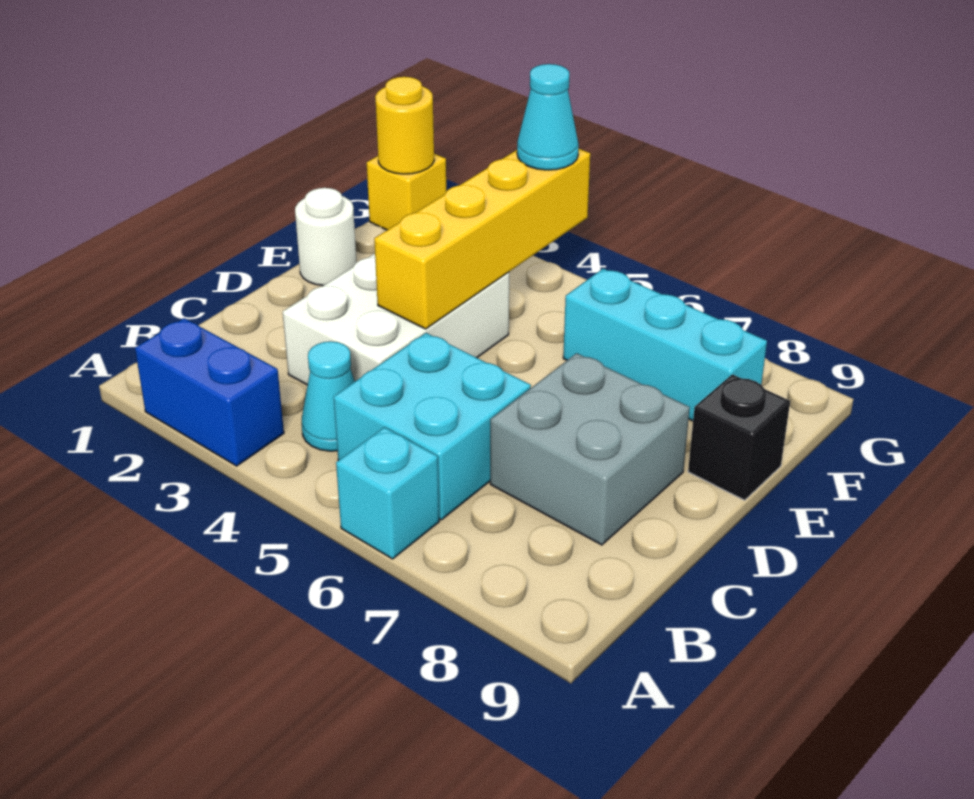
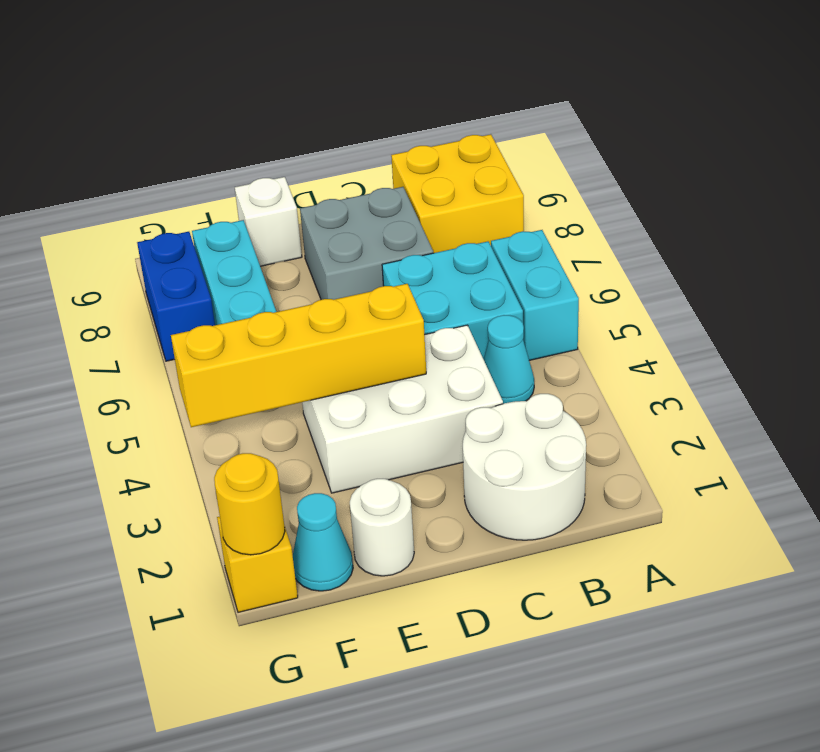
blue 1x2 brick [135,318,284,466] -> blue 1x2 brick moved to [137,232,215,361]
cyan 1x1 brick [336,427,439,559] -> cyan 1x2 brick [491,230,579,360]
none -> yellow 2x2 brick [391,134,524,253]
none -> white 2x2 round brick [463,394,586,540]
black 1x1 brick [688,374,790,500] -> white 1x1 brick [235,177,302,266]
cyan 1x1 cone [517,64,579,170] -> cyan 1x1 cone moved to [293,493,353,591]

